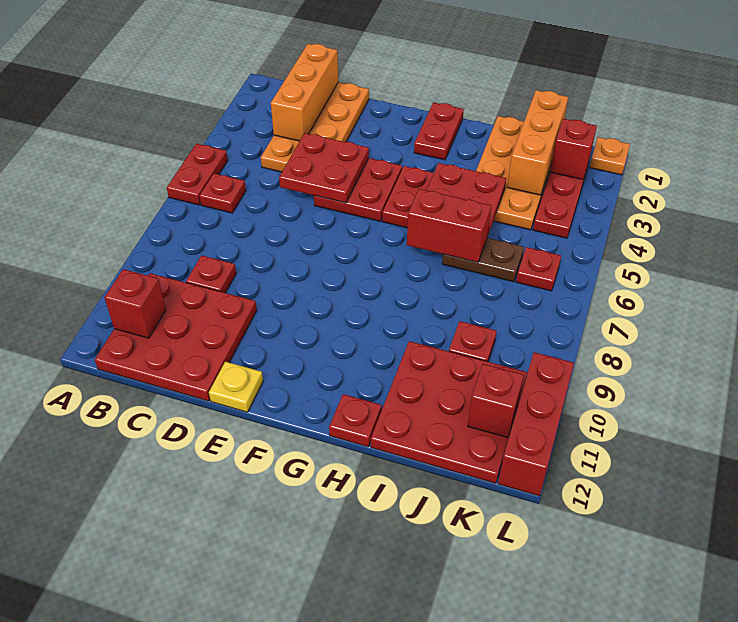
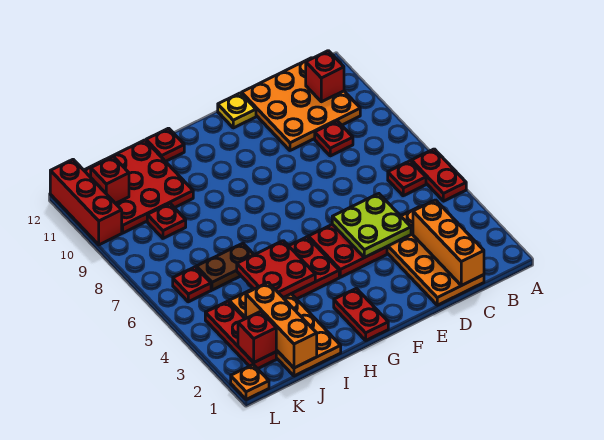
red 3x3 plate [95,273,257,401] -> orange 3x3 plate [242,58,360,150]
red 2x2 plate [279,133,369,203] -> lime 2x2 plate [332,194,411,258]
red 1x2 brick [407,189,491,262] -> none

